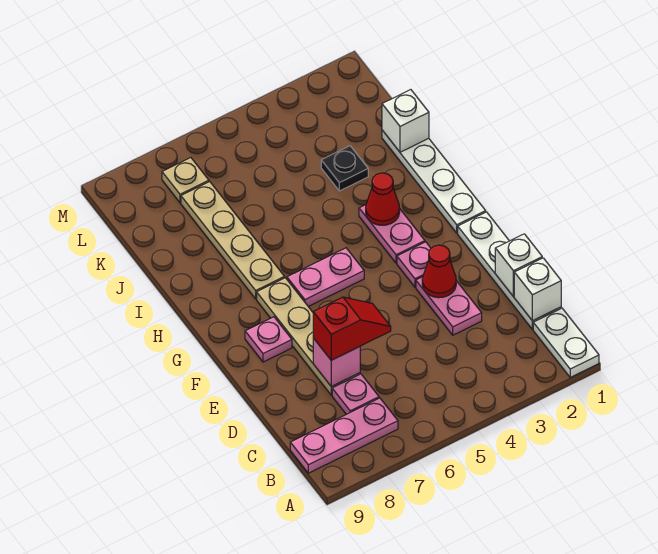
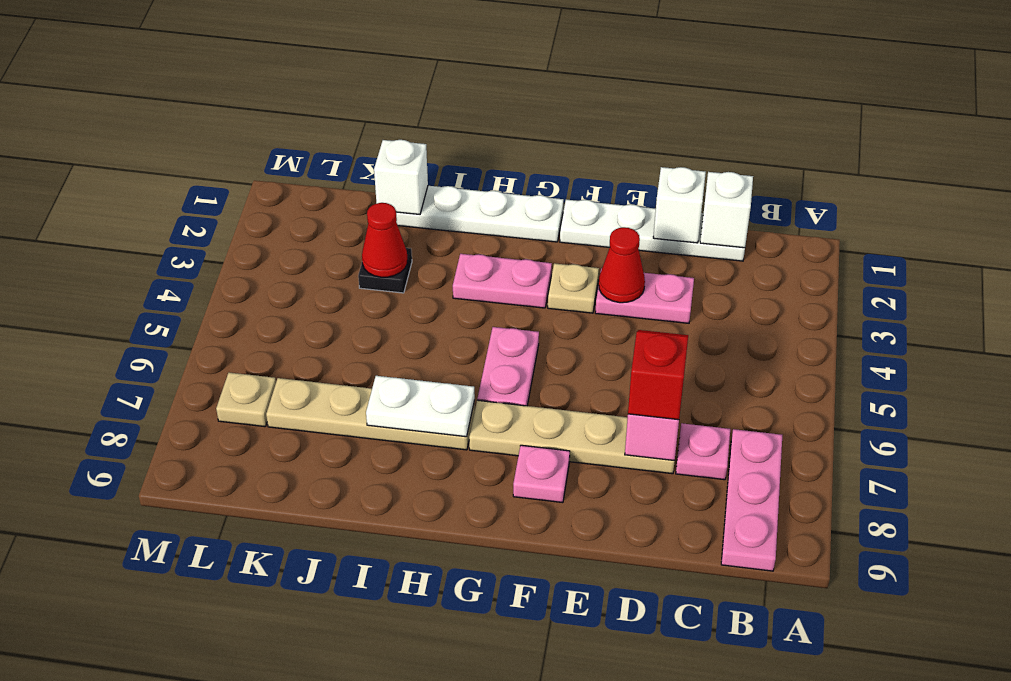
white 1x2 plate [533,308,599,377] -> white 1x2 plate moved to [366,376,475,437]
pink 1x1 plate [397,242,431,287] -> tan 1x1 plate [548,263,599,313]
red 1x1 cone [366,173,400,225] -> red 1x1 cone moved to [362,203,407,277]

